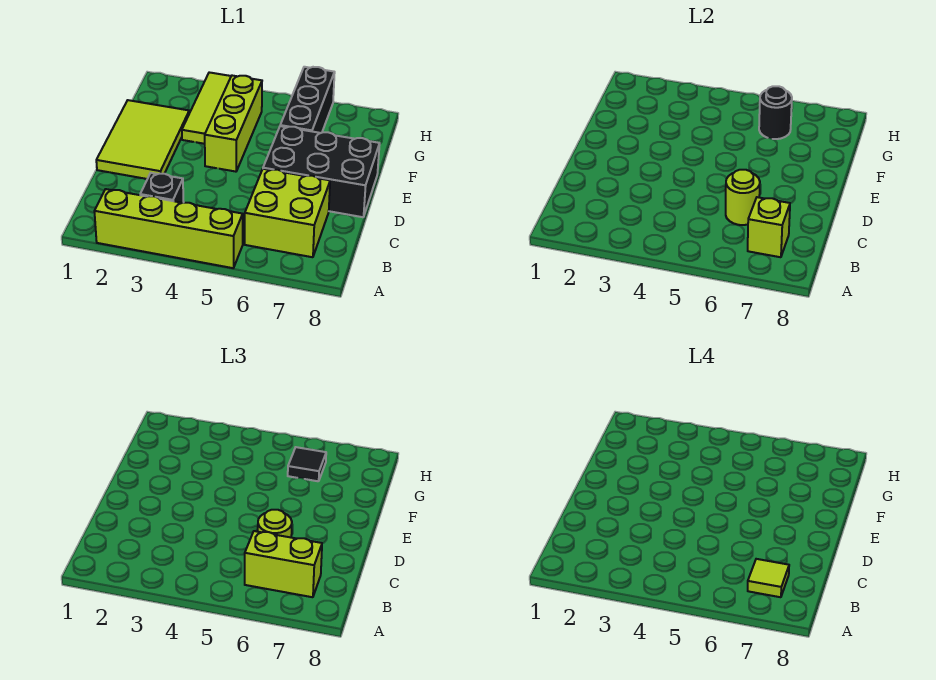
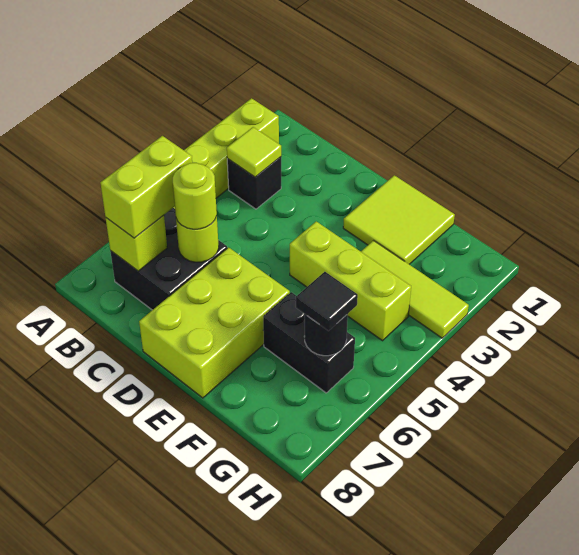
lime 2x2 brick [245,169,330,257] -> black 2x2 brick [110,208,227,310]
lime 1x1 tile [748,559,789,597] -> lime 1x1 tile moved to [227,127,281,177]
lime 2x3 tile [96,100,189,179] -> lime 2x2 tile [343,175,455,264]
black 2x3 brick [263,126,380,217] -> lime 2x3 brick [139,247,290,398]
black 1x3 brick [280,67,335,133] -> black 1x2 brick [263,292,355,393]

